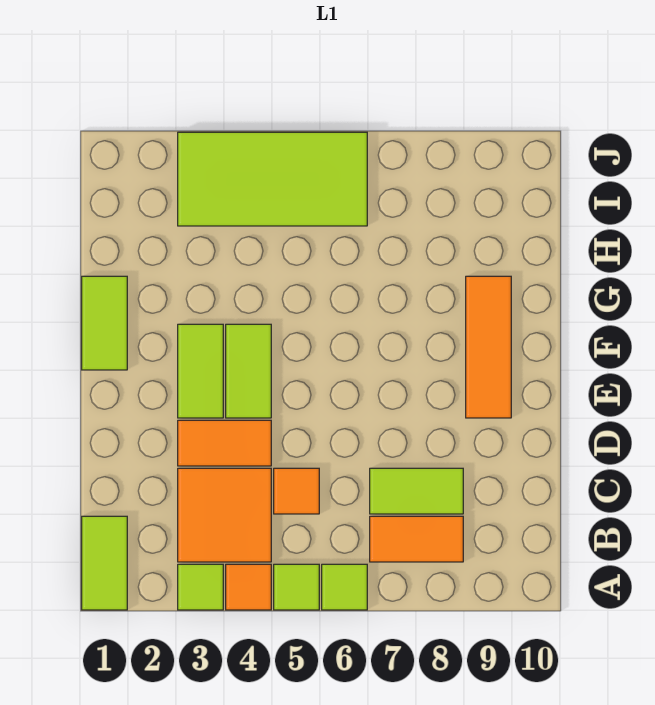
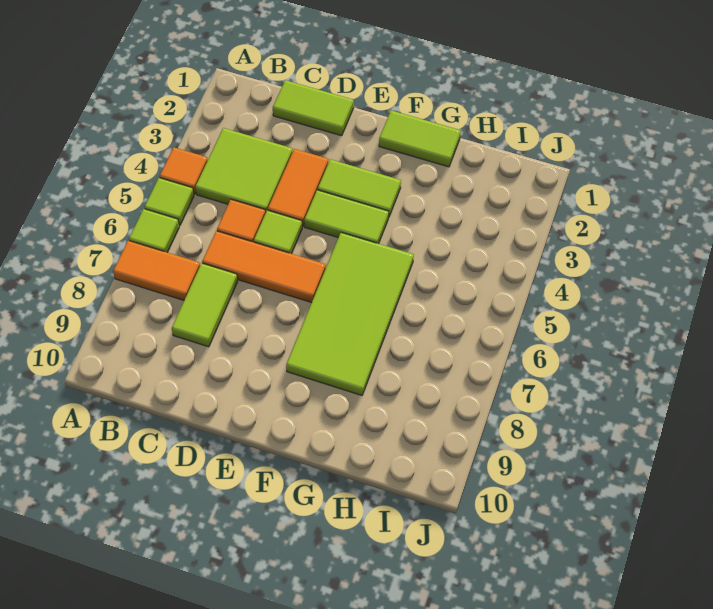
lime 1x2 tile [82,516,127,610] -> lime 1x2 tile moved to [273,80,354,136]
lime 1x1 tile [178,564,223,610] -> lime 1x1 tile moved to [254,210,302,254]
orange 2x2 tile [178,468,271,562] -> lime 2x2 tile [195,128,293,213]
orange 1x2 tile [370,516,463,562] -> orange 1x2 tile turned to [113,241,200,300]
orange 1x3 tile [466,276,511,418] -> orange 1x3 tile moved to [202,231,326,303]
lime 2x4 tile [178,132,367,226] -> lime 2x4 tile moved to [286,233,414,395]

